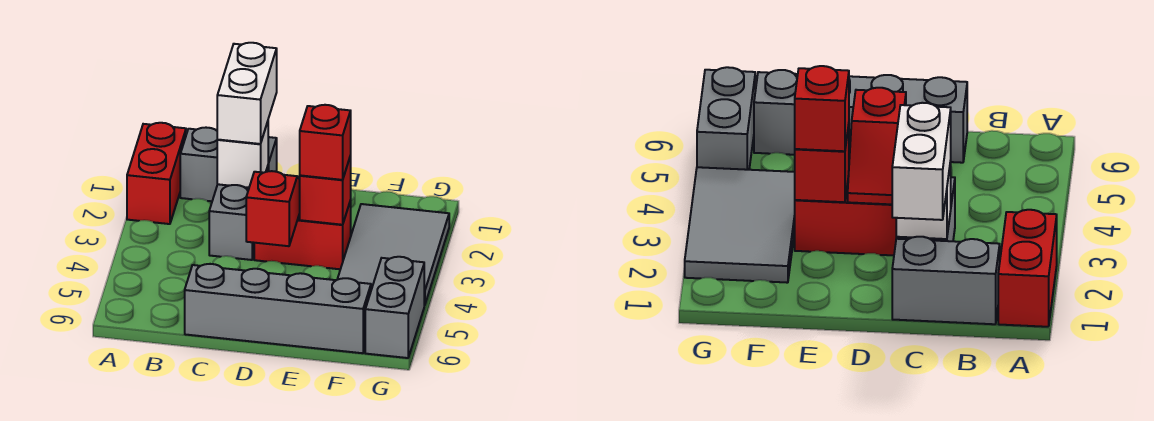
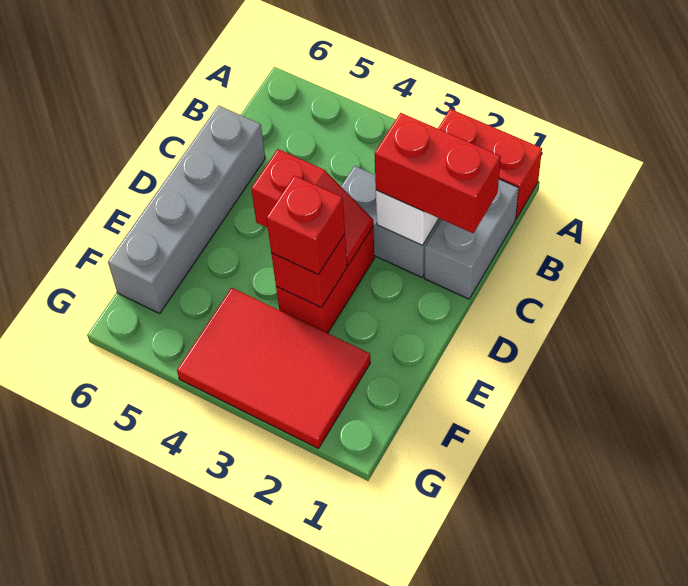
white 1x2 brick [217,43,277,144] -> red 1x2 brick [375,113,501,233]
grey 2x3 tile [337,204,449,305] -> red 2x3 tile [177,288,370,449]
grey 1x2 brick [365,257,424,358] -> none

